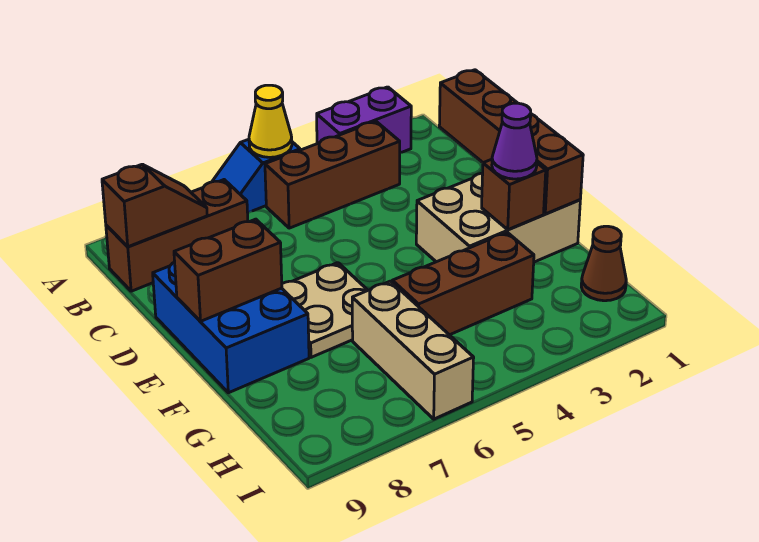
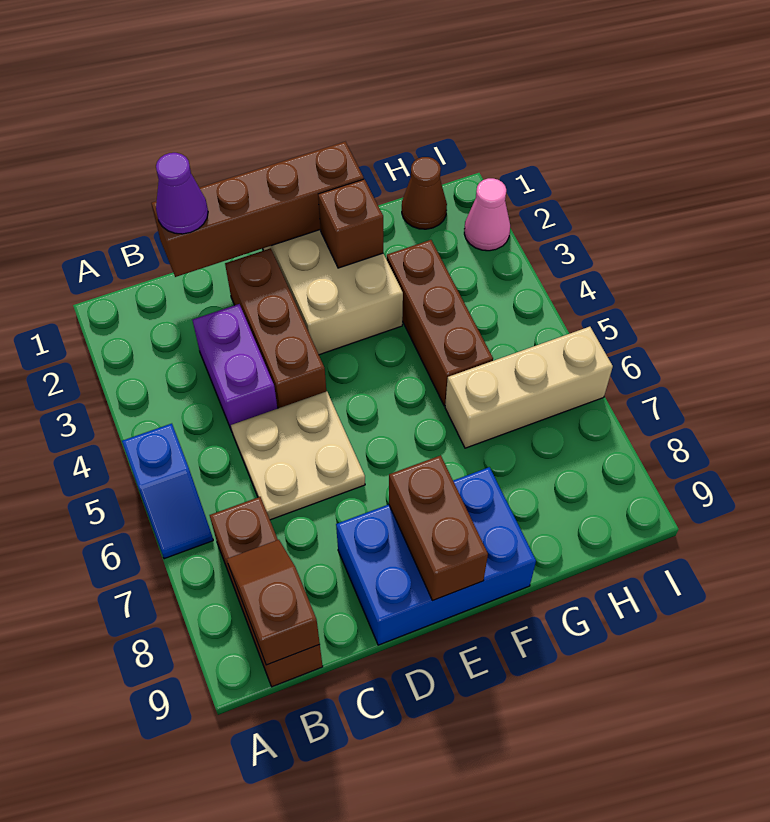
purple 1x2 brick [317,87,411,153] -> purple 1x2 brick moved to [193,304,278,431]
yellow 1x1 cone [249,85,292,157] -> none
brown 1x3 brick [265,121,400,228] -> brown 1x3 brick moved to [225,248,326,408]
tan 2x2 plate [282,263,368,357] -> tan 2x2 plate moved to [231,391,365,520]
purple 1x1 cone [492,103,537,179] -> purple 1x1 cone moved to [156,153,208,234]
none -> pink 1x1 cone [464,178,510,251]

